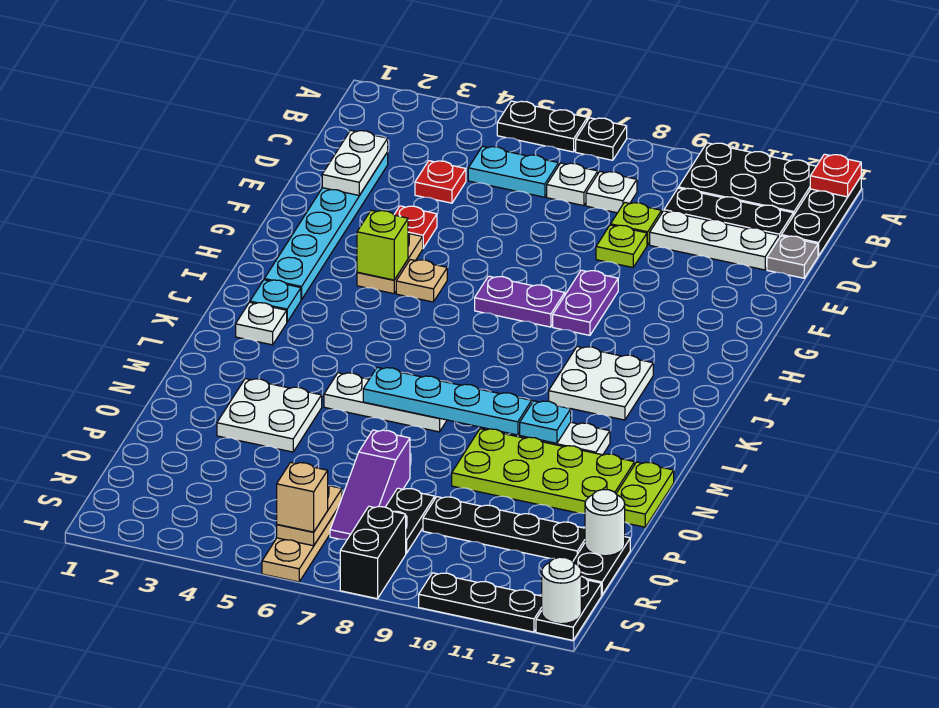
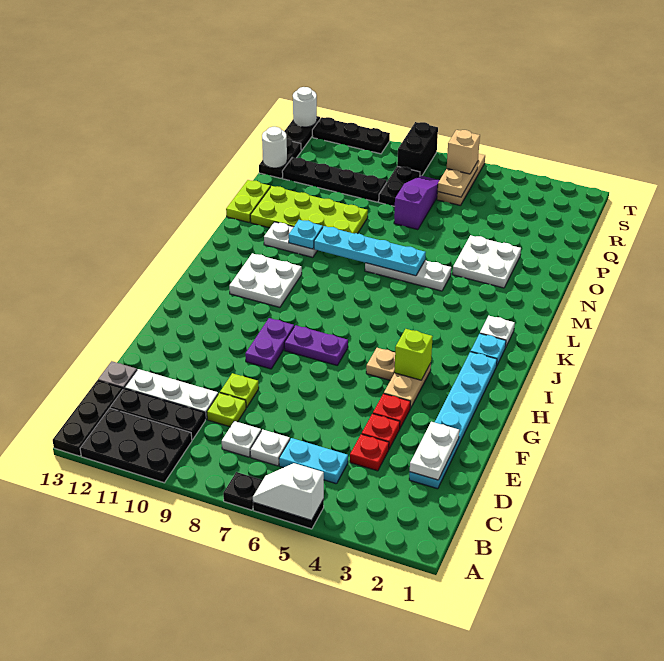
none -> white 1x2 slope [253,463,324,520]
red 1x1 plate [810,154,861,197] -> red 1x1 plate moved to [362,414,400,449]

